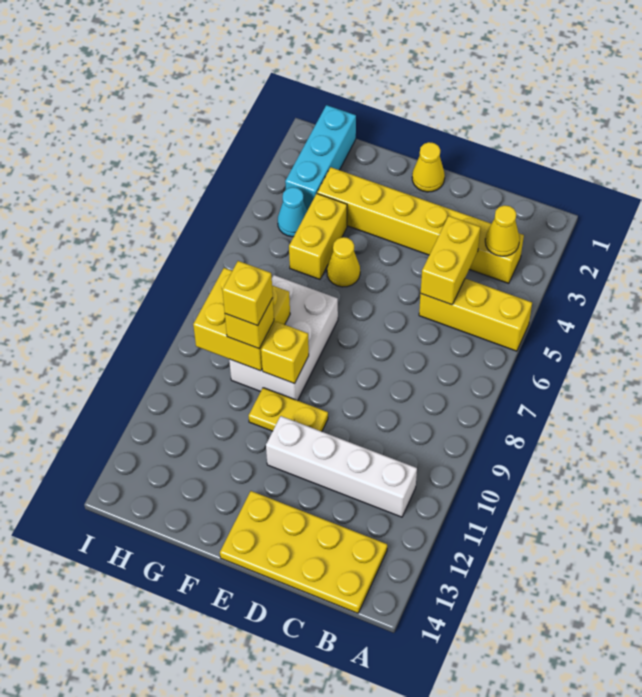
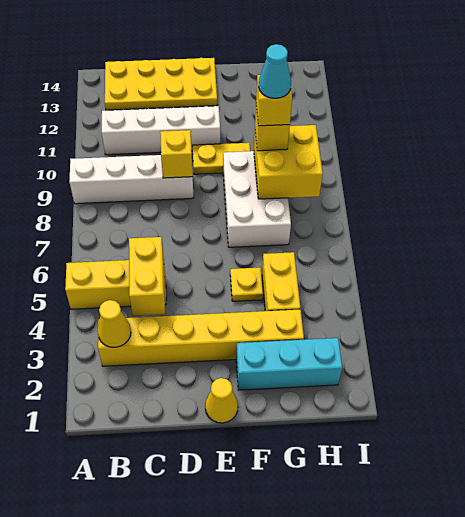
none -> white 1x4 brick [69,155,194,204]
yellow 1x1 cone [327,237,360,287] -> yellow 1x1 plate [230,268,263,301]
yellow 1x1 brick [261,322,309,384] -> yellow 1x1 brick moved to [160,130,193,178]
cyan 1x3 brick [285,105,356,210] -> cyan 1x3 brick turned to [236,338,342,390]
cyan 1x1 cone [278,187,307,237] -> cyan 1x1 cone moved to [259,44,291,98]

